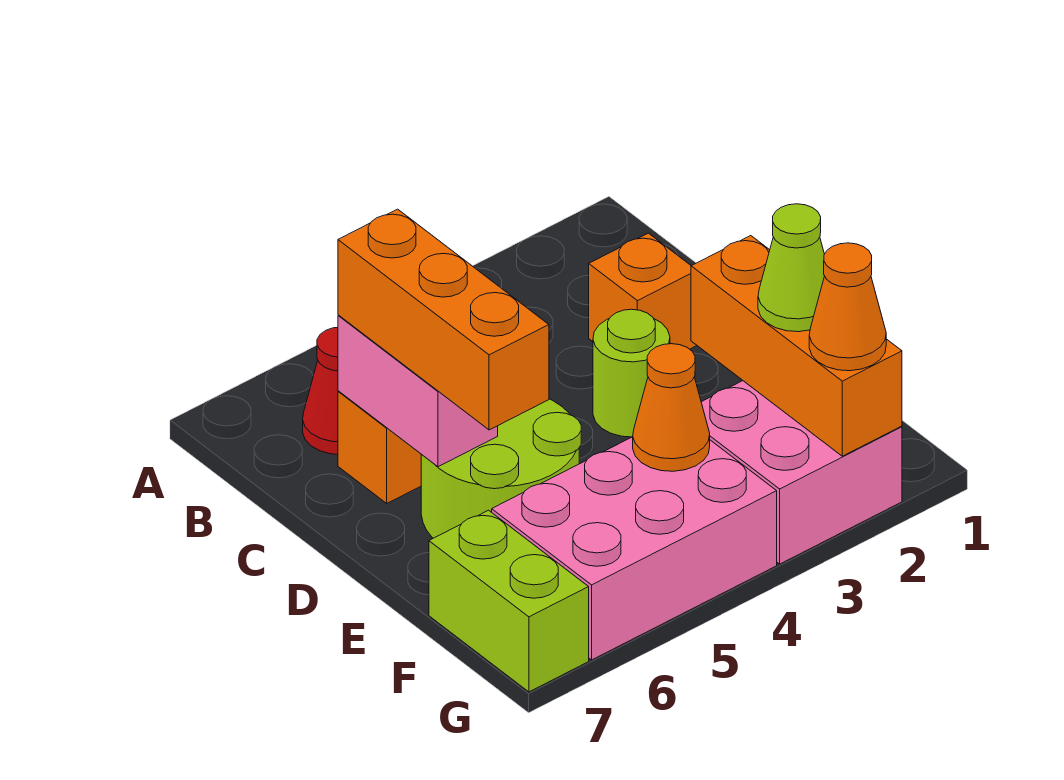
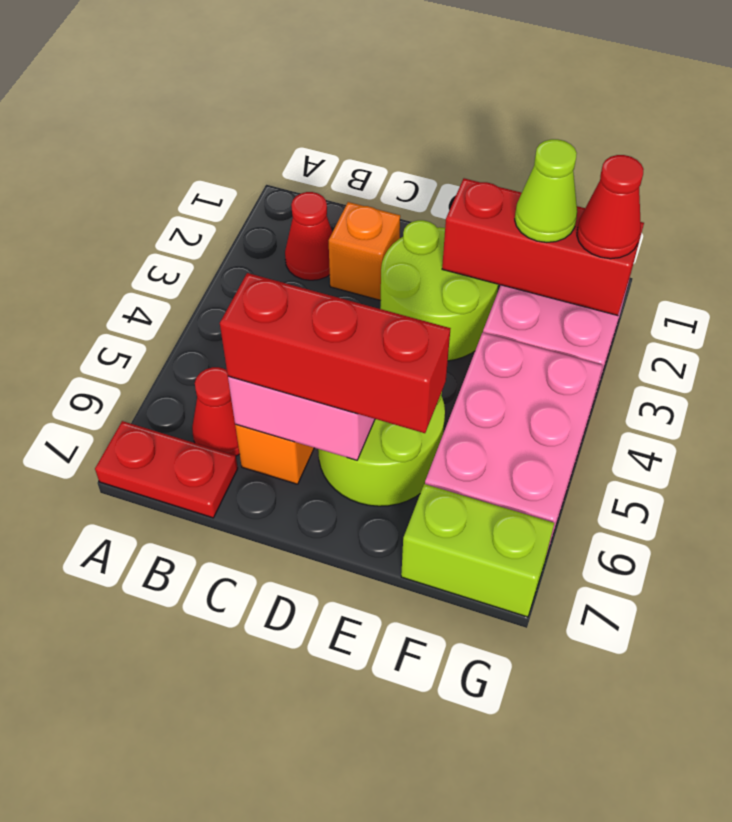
none -> red 1x2 plate [95,421,238,518]
none -> red 1x1 cone [285,192,332,280]
orange 1x3 brick [338,209,549,430] -> red 1x3 brick [220,273,451,433]
lime 1x1 round brick [593,309,670,437] -> lime 2x2 round brick [380,220,498,361]
orange 1x3 brick [691,236,902,456] -> red 1x3 brick [442,178,644,316]
orange 1x1 cone [633,344,710,471] -> none
orange 1x1 cone [809,243,886,371] -> red 1x1 cone [577,155,644,259]

